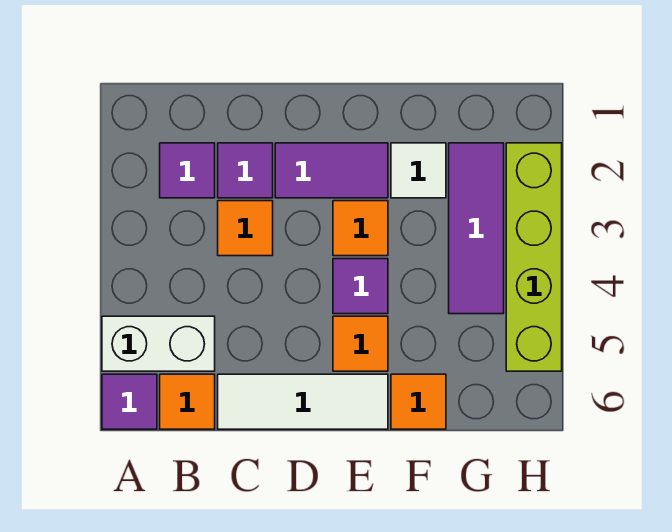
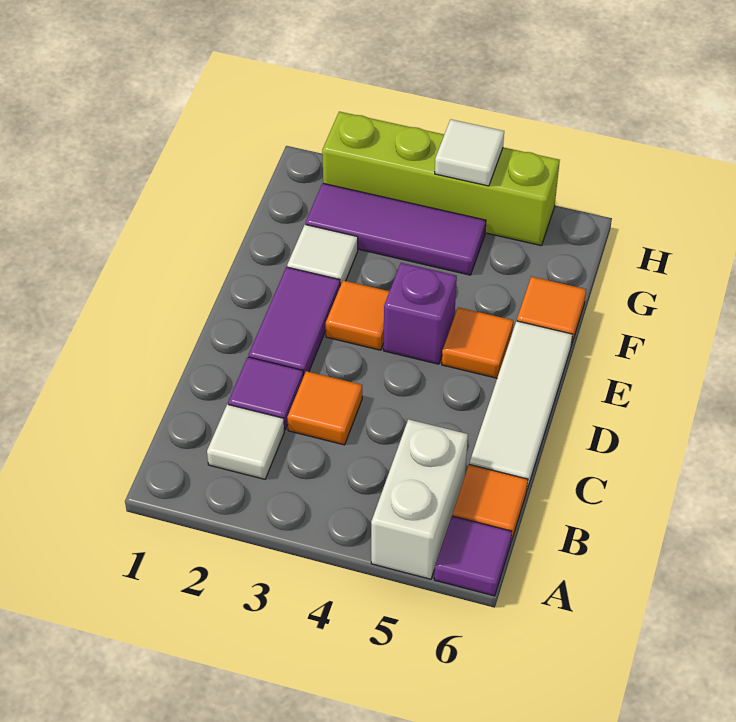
purple 1x1 tile [160,143,215,198] -> white 1x1 tile [207,404,284,479]
purple 1x1 tile [333,259,388,314] -> purple 1x1 brick [384,263,457,364]
none -> white 1x1 tile [435,119,504,186]

